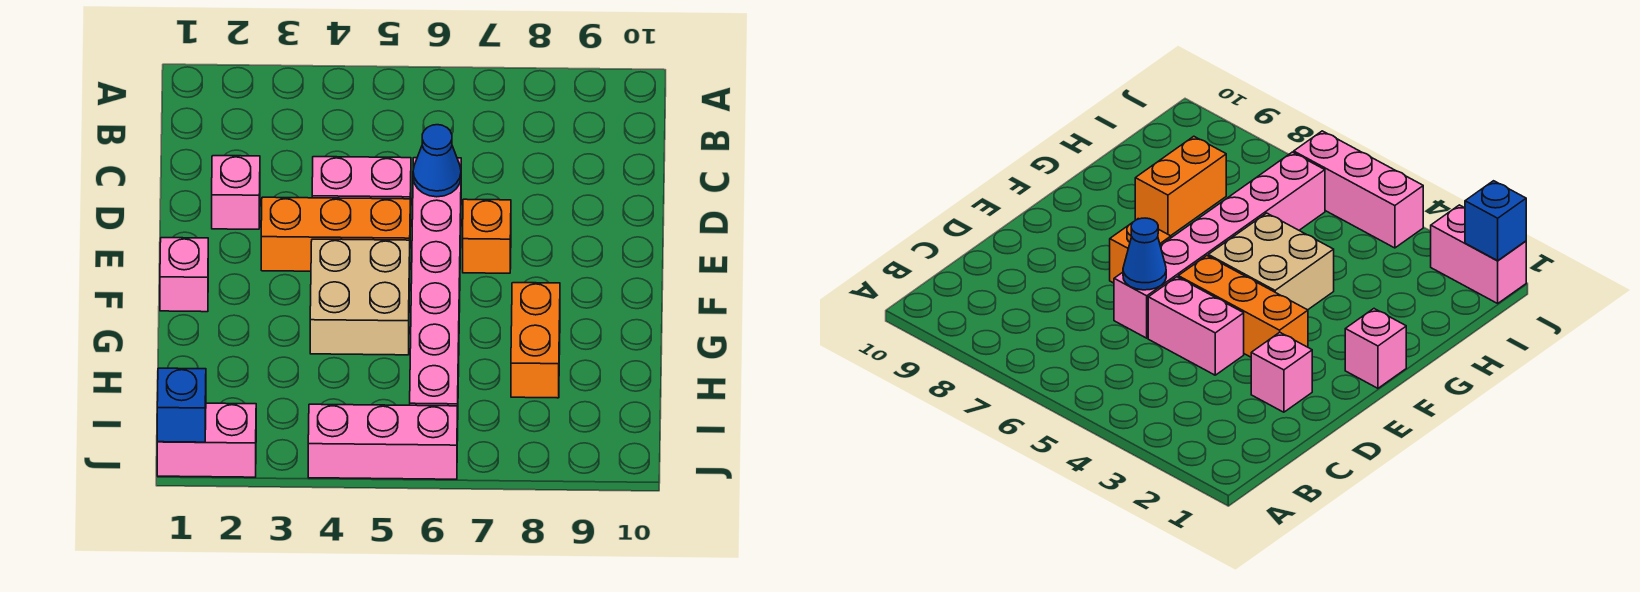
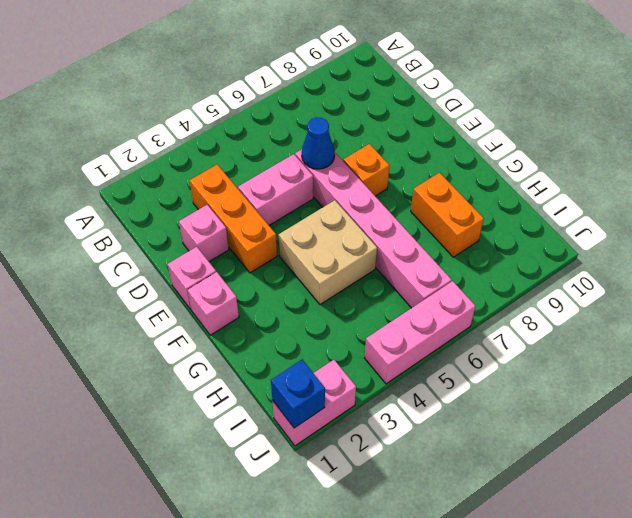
none -> pink 1x1 brick [168,247,216,309]
orange 1x3 brick [261,197,410,271] -> orange 1x3 brick turned to [190,165,277,273]

